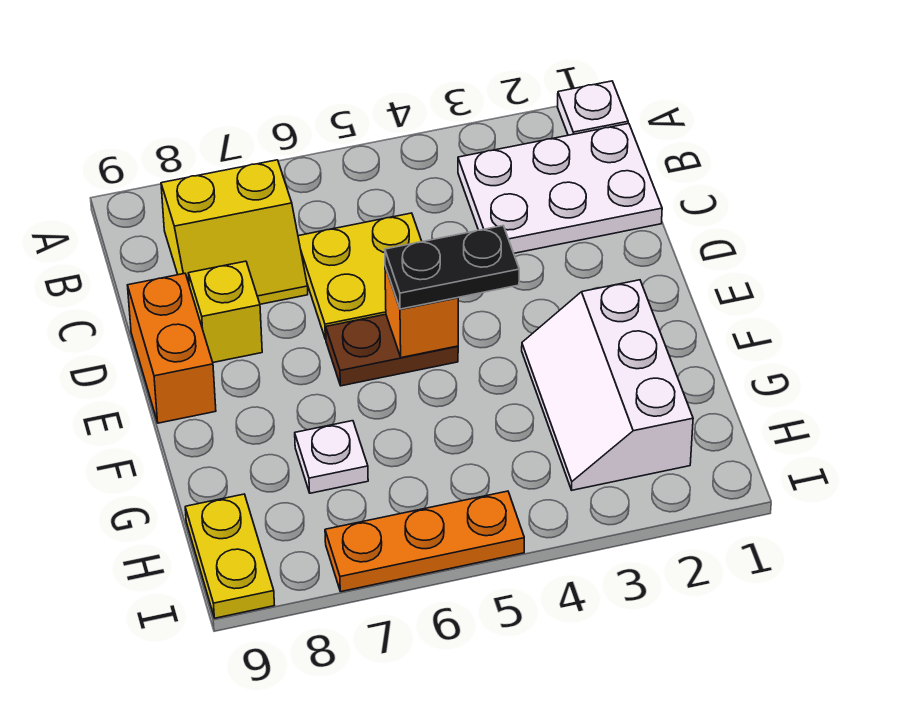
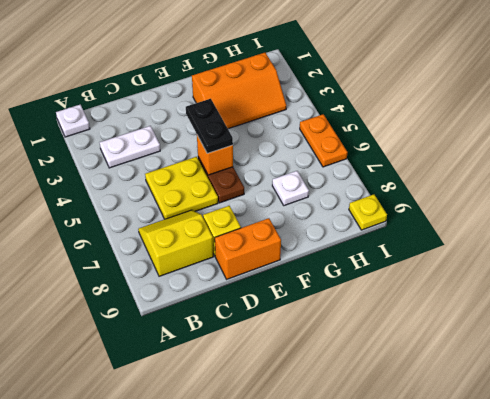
white 2x3 plate [458,123,662,253] -> white 1x2 plate [100,126,160,168]
yellow 2x2 slope [161,160,308,304] -> yellow 2x2 slope turned to [138,210,214,276]
white 2x3 slope [522,280,693,490] -> orange 2x3 slope [192,53,286,129]
yellow 1x2 plate [185,494,274,618] -> yellow 1x1 plate [349,194,387,230]
orange 1x3 plate [325,491,524,592] -> orange 1x2 plate [300,114,348,167]

